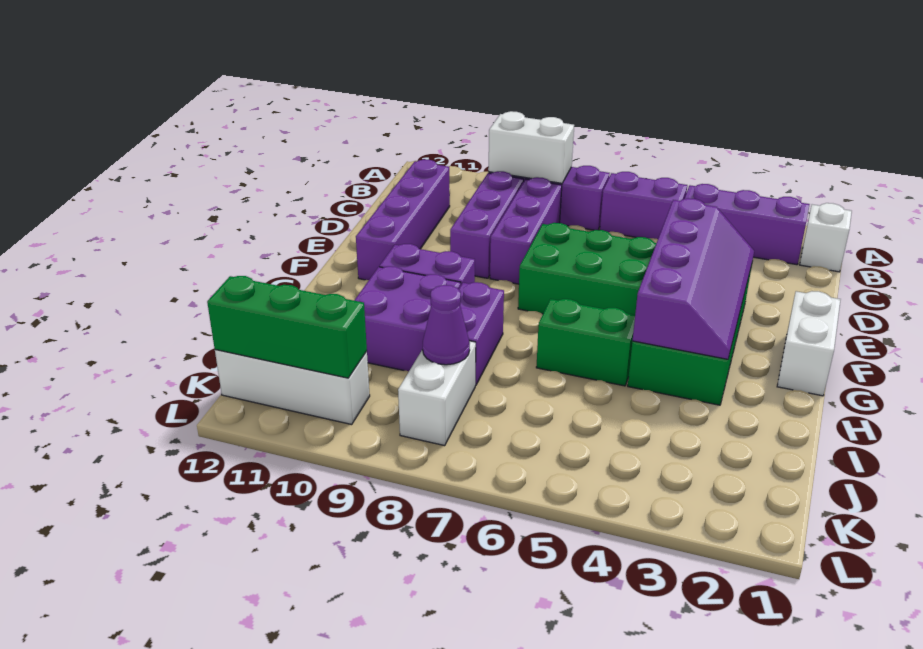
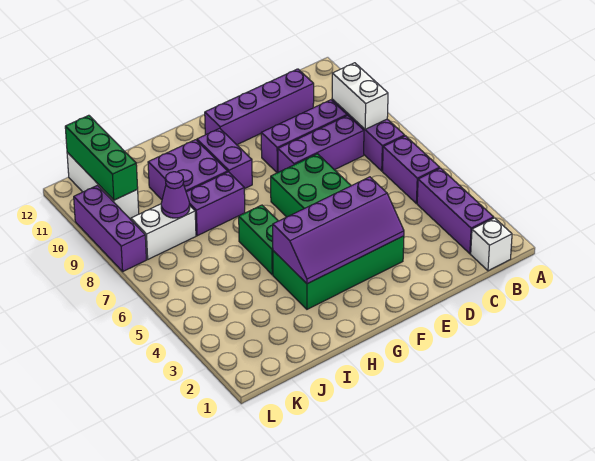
white 1x2 brick [777,291,841,396] -> none
none -> purple 1x3 brick [74,185,146,271]

